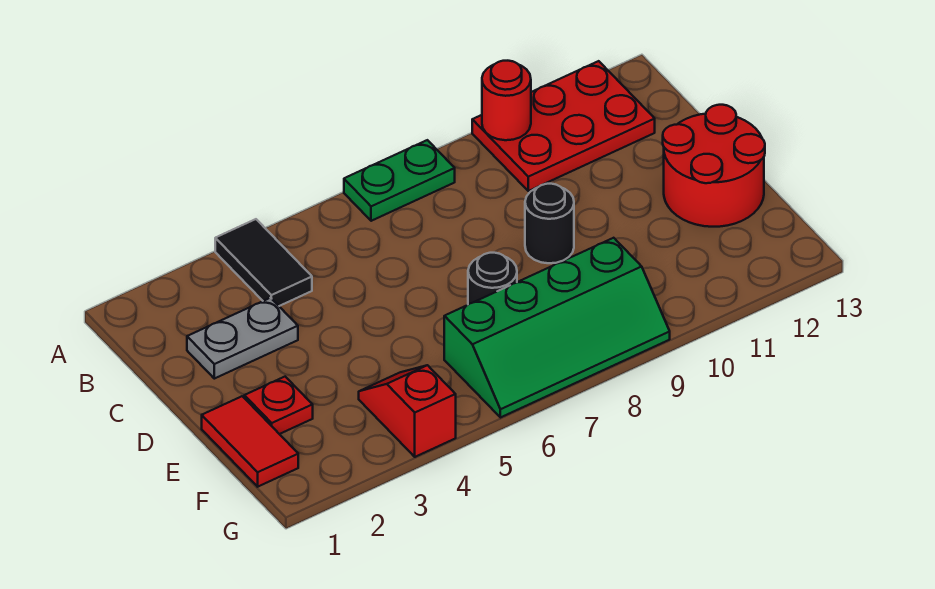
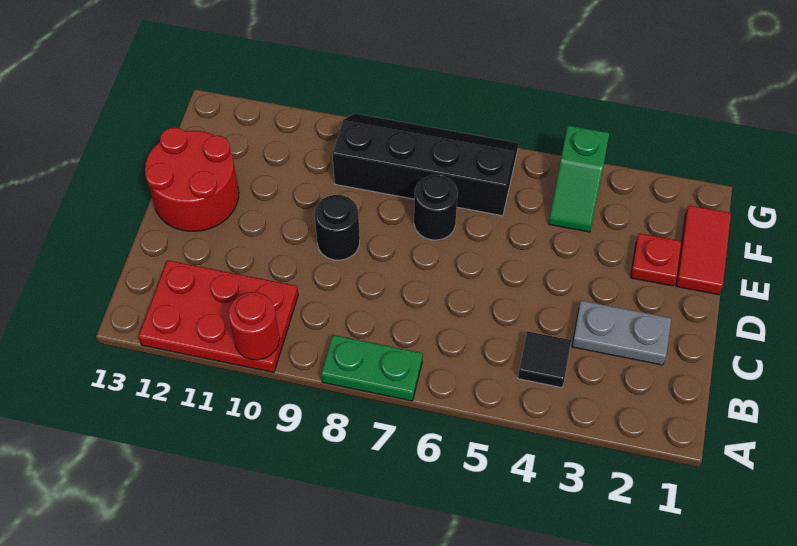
black 1x2 tile [215,219,312,306] -> black 1x1 tile [518,331,571,388]
red 1x2 slope [359,365,456,457] -> green 1x2 slope [549,125,609,232]
green 2x4 slope [444,238,670,418] -> black 2x4 slope [333,114,519,216]

